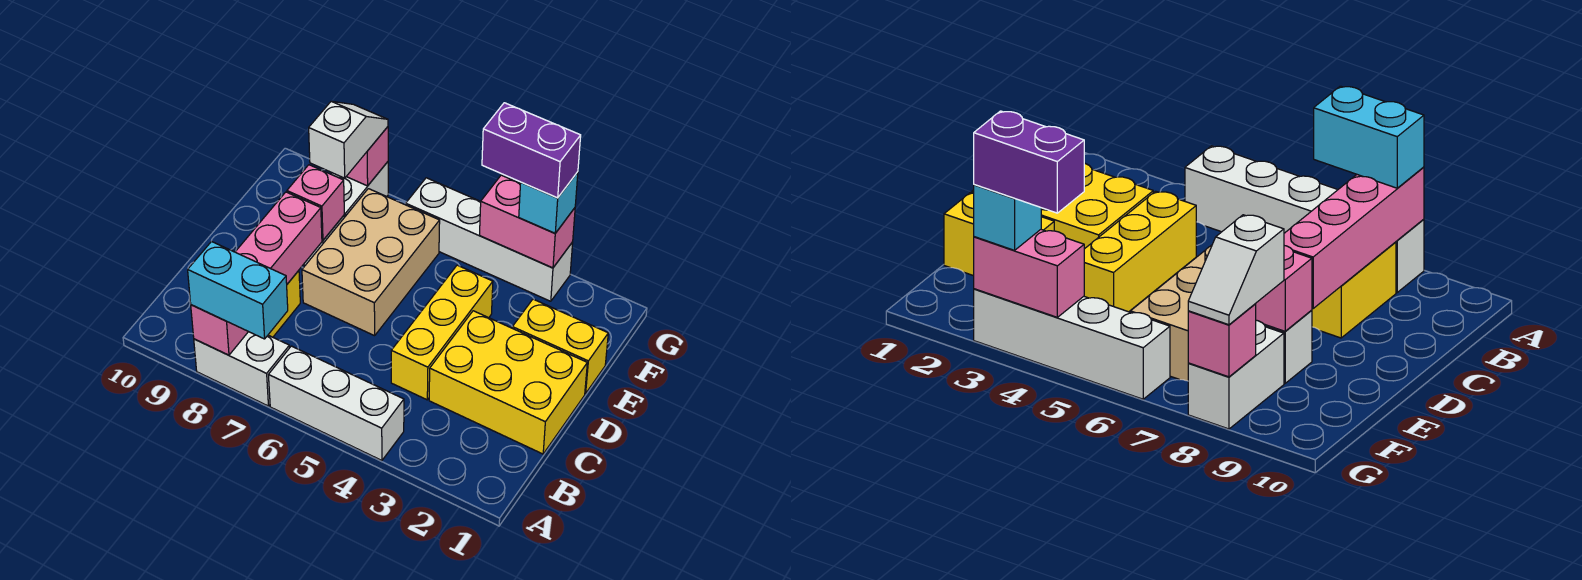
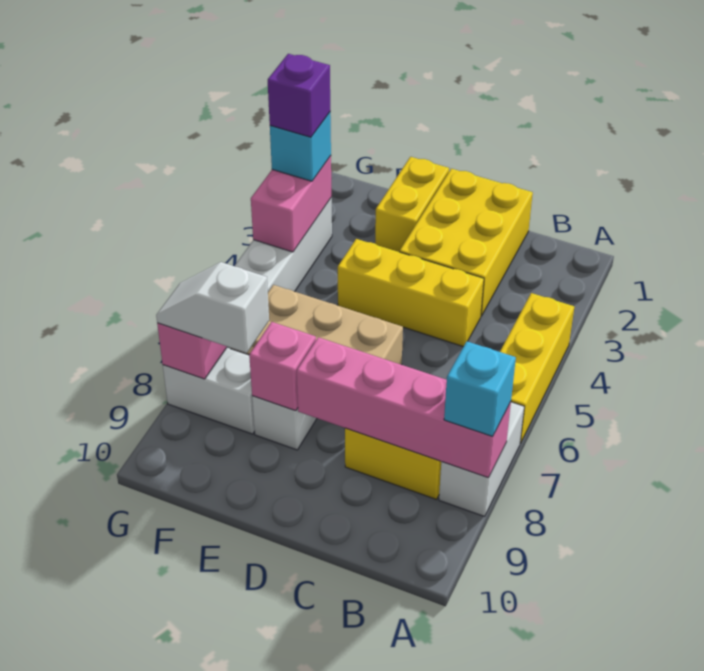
white 1x3 brick [269,346,404,461] -> yellow 1x3 brick [500,293,574,443]
cyan 1x2 brick [188,241,288,339] -> cyan 1x1 brick [444,341,516,436]
purple 1x2 brick [482,103,581,198] -> purple 1x1 brick [268,54,330,137]

